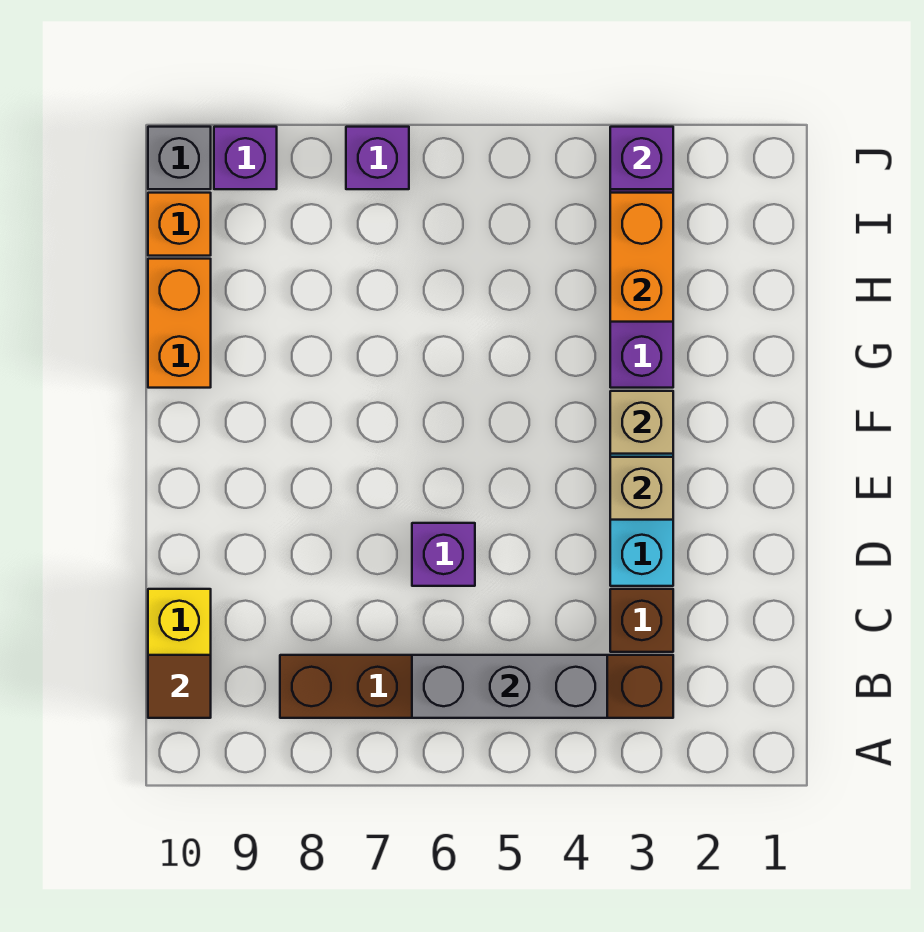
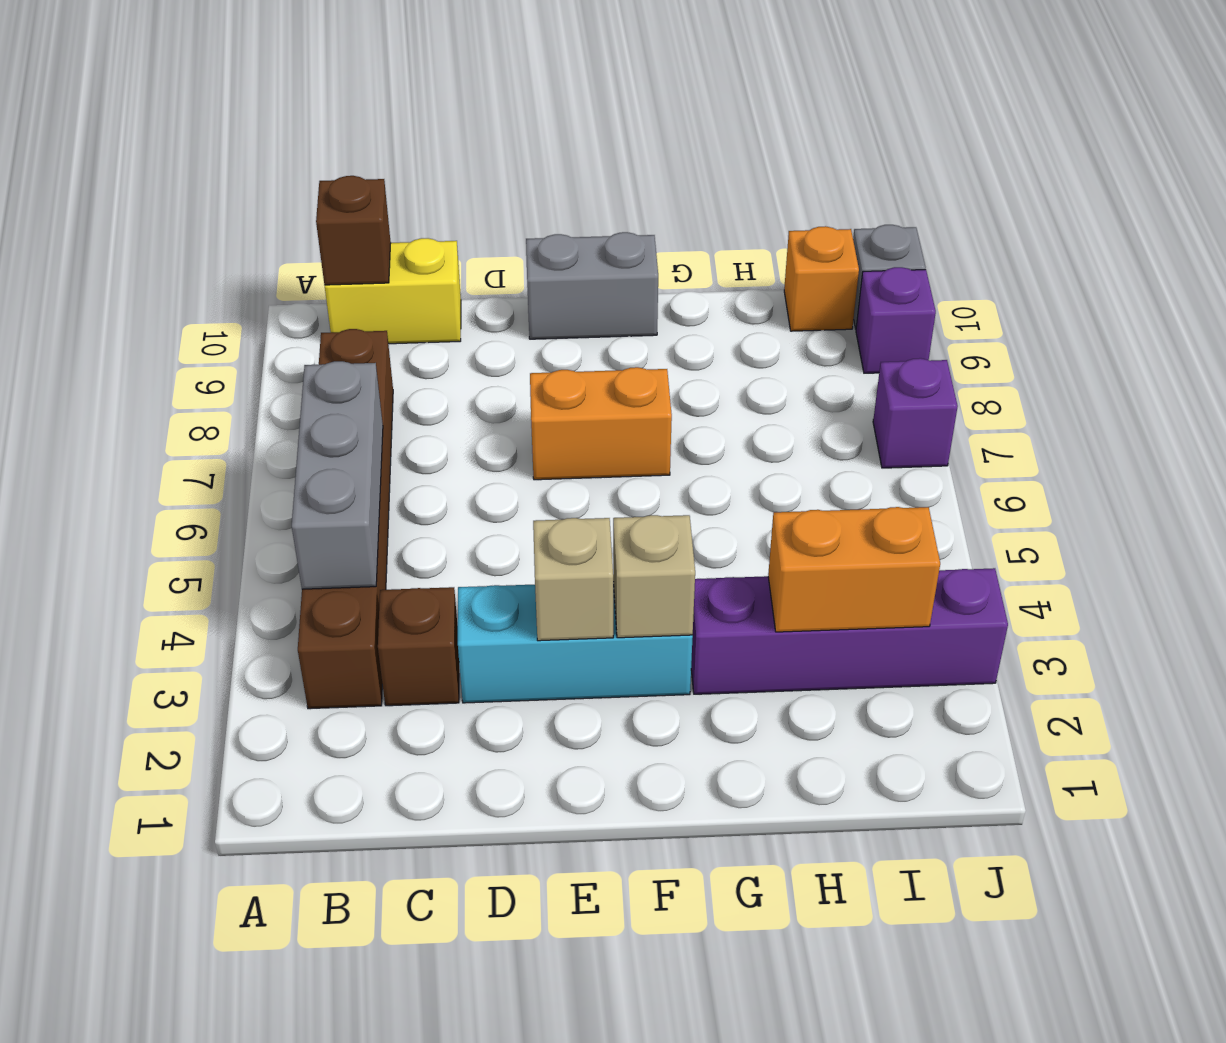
brown 1x1 tile [148,655,211,718] -> brown 1x1 brick [316,176,391,285]
purple 1x1 brick [412,523,475,586] -> none
none -> grey 1x2 brick [526,232,658,339]
orange 1x2 brick [148,259,211,388] -> orange 1x2 brick moved to [530,367,672,480]
purple 1x1 brick [610,127,673,189] -> none

